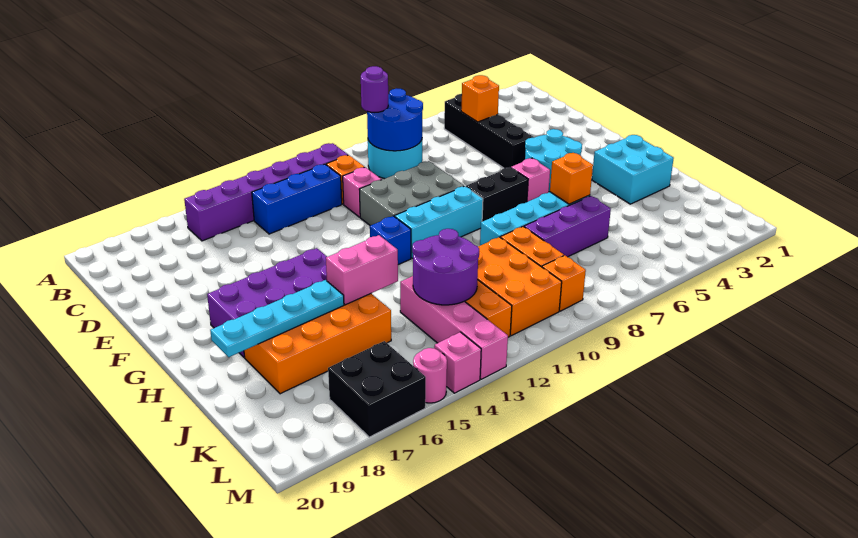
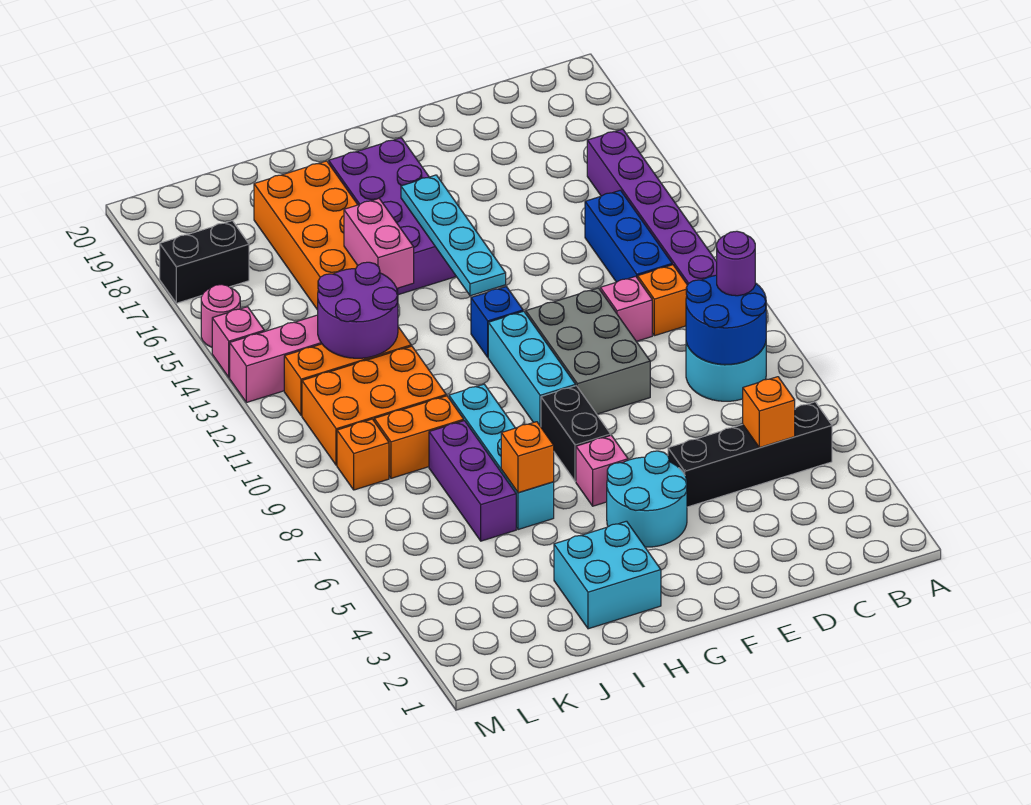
cyan 1x4 plate [210,280,344,357] -> cyan 1x4 plate moved to [401,175,506,296]
black 2x2 brick [328,341,426,437] -> black 1x2 brick [160,221,249,303]

